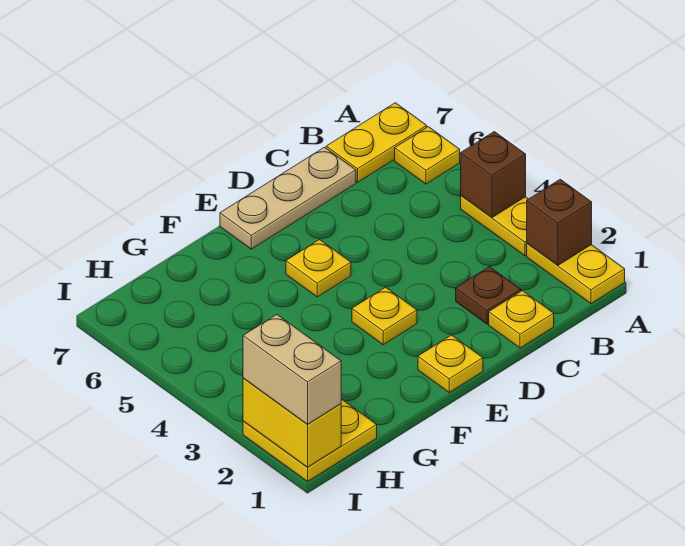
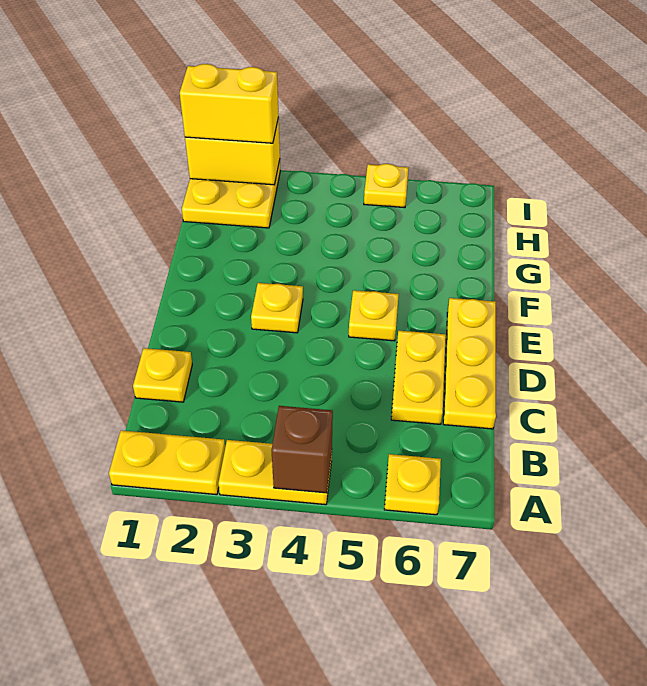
brown 1x1 brick [527,179,592,265] -> none
yellow 1x2 plate [326,103,427,182] -> yellow 1x2 plate moved to [391,331,446,424]
brown 1x1 plate [456,267,521,324] -> none
tan 1x3 plate [220,147,356,249] -> yellow 1x3 plate [443,298,496,429]
yellow 1x1 plate [418,335,483,392] -> yellow 1x1 plate moved to [364,164,408,208]
tan 1x2 brick [243,314,341,425] -> yellow 1x2 brick [180,64,279,143]

